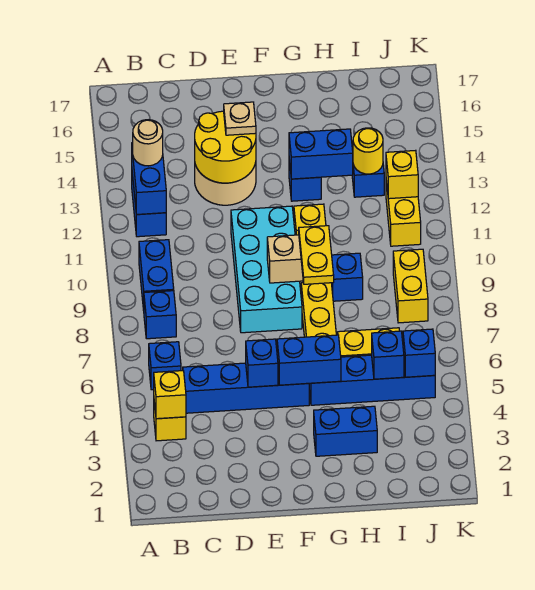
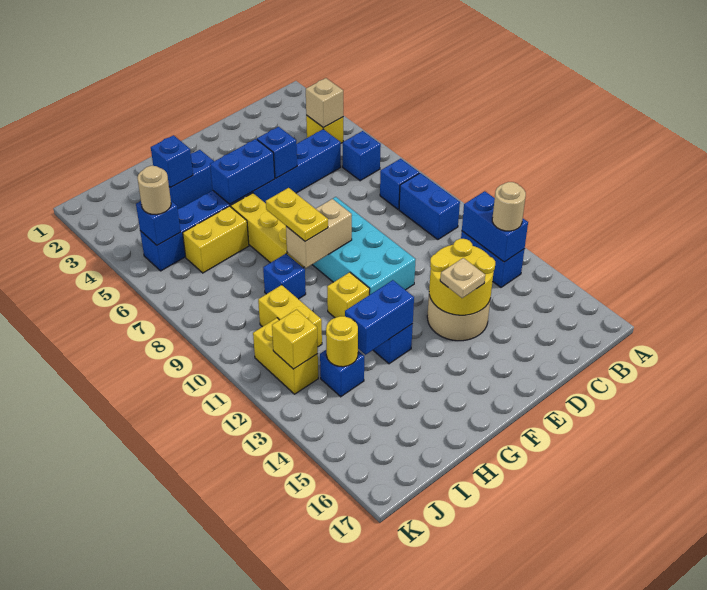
yellow 1x1 brick [154,371,186,419] -> tan 1x1 brick [306,78,343,128]
blue 1x1 brick [372,331,404,379] -> blue 1x1 brick moved to [151,135,193,187]
none -> tan 1x1 round brick [137,166,171,215]
yellow 1x2 brick [393,249,428,323] -> yellow 1x2 brick moved to [258,285,322,347]

